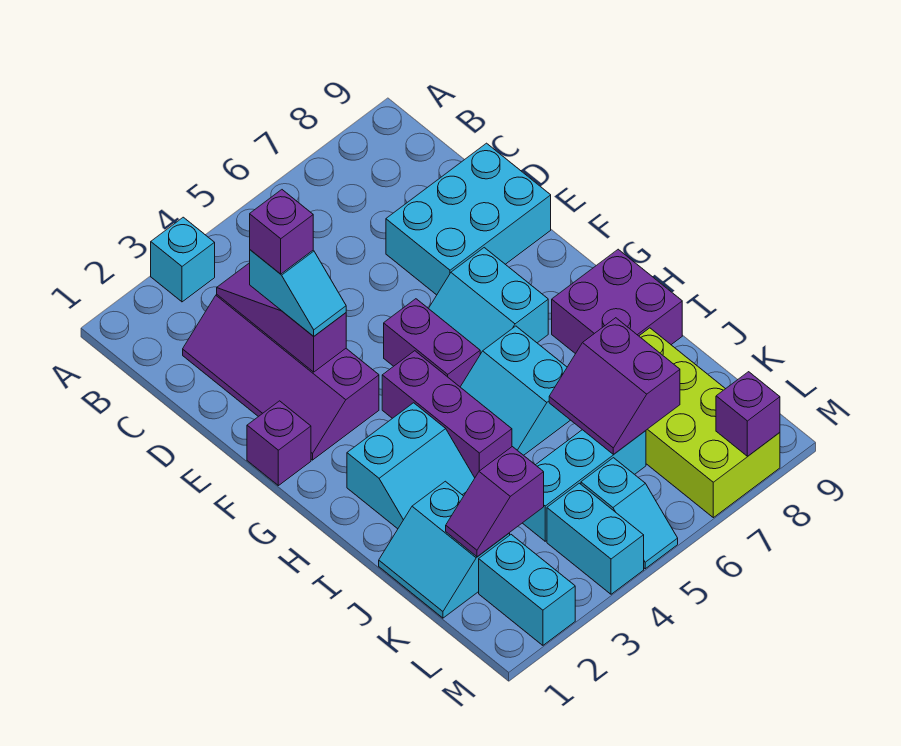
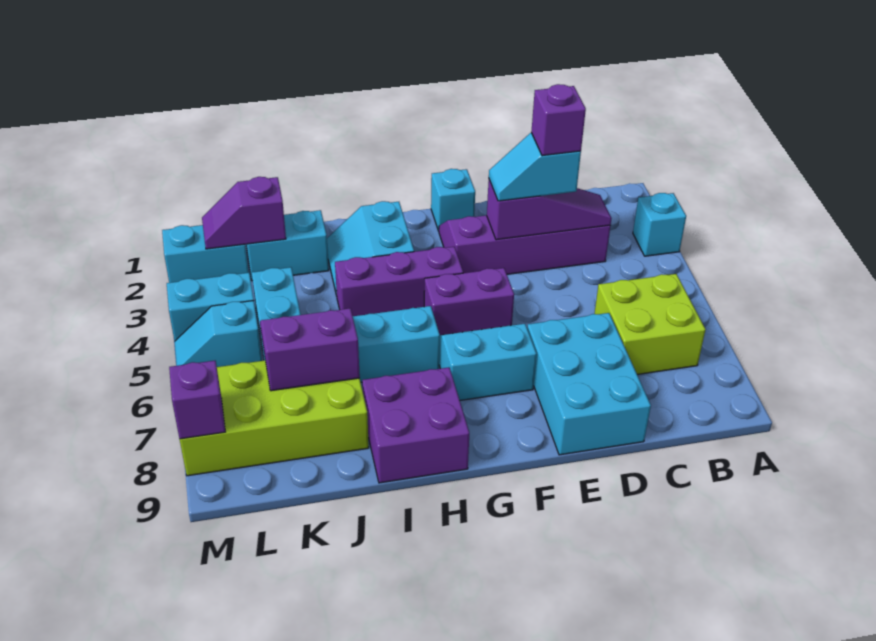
none -> lime 2x2 brick [594,274,706,375]
purple 1x1 brick [247,401,311,486] -> cyan 1x1 brick [431,169,475,231]
purple 1x2 slope [446,447,544,557] -> purple 1x2 slope turned to [202,177,286,249]

